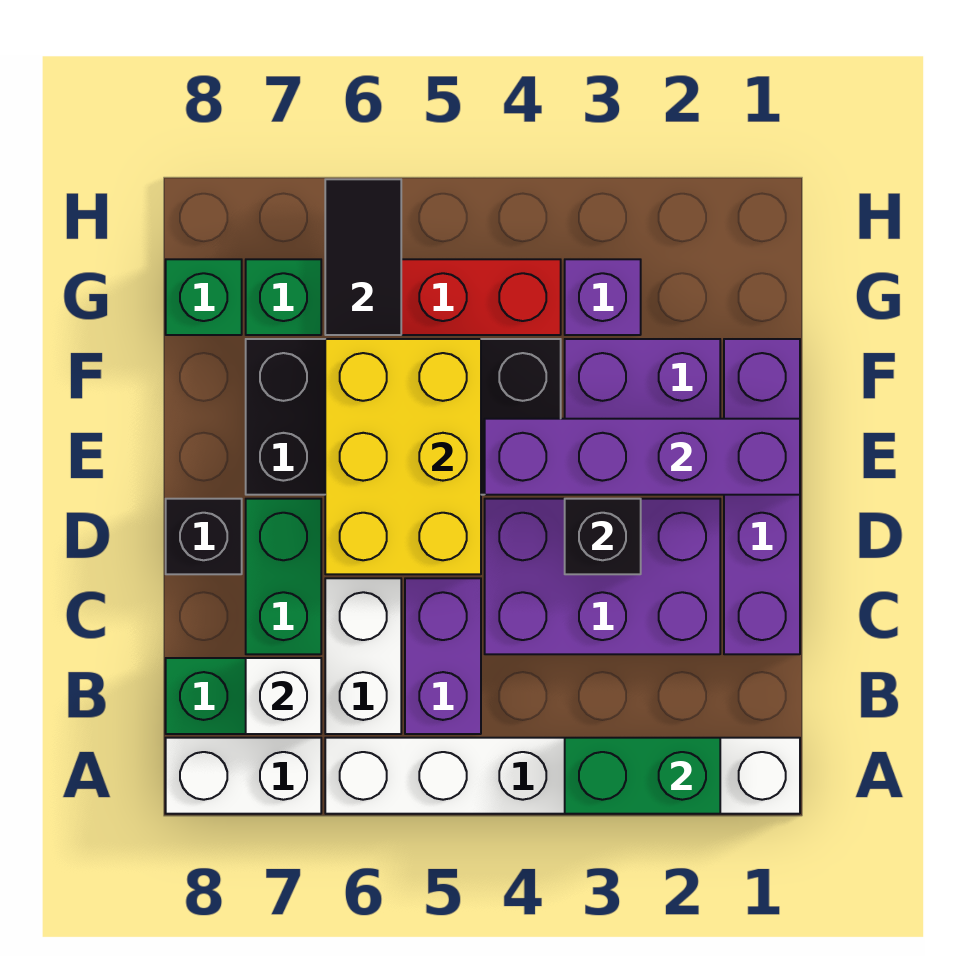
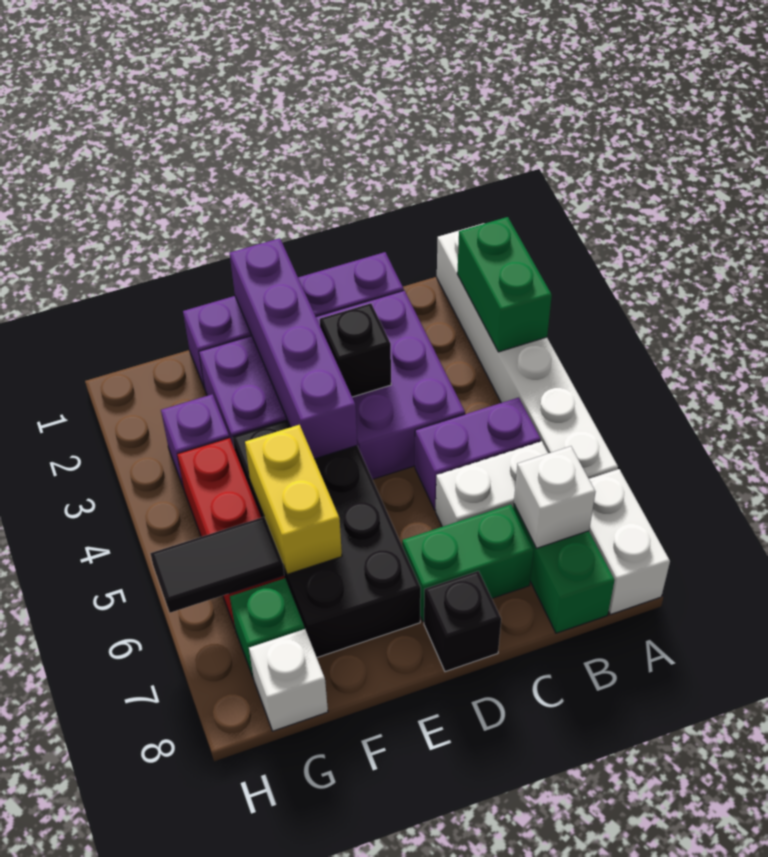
yellow 2x3 brick [325,339,481,574] -> yellow 1x2 brick [245,425,342,574]
green 1x1 brick [166,259,242,335] -> white 1x1 brick [249,629,328,731]

